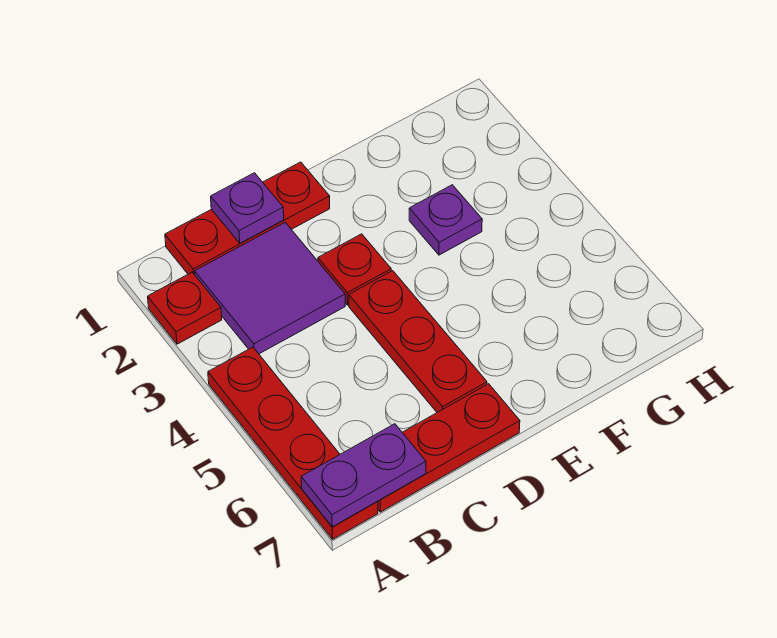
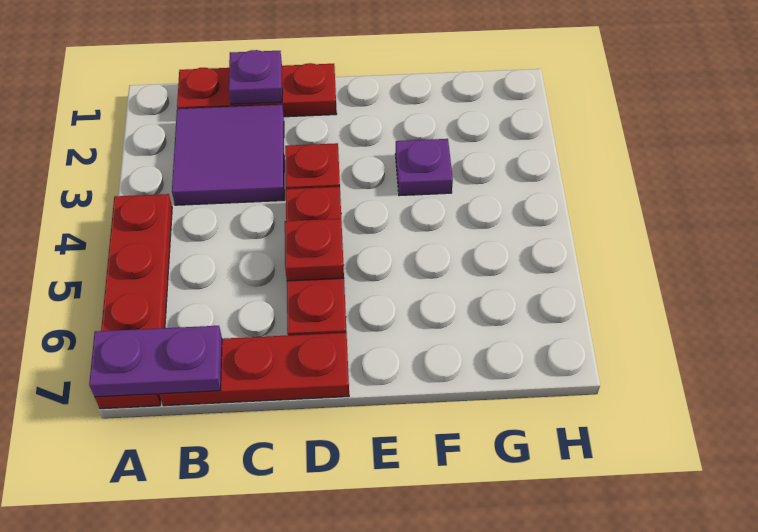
red 1x1 plate [148,272,222,344] -> red 1x1 plate moved to [285,219,344,281]

